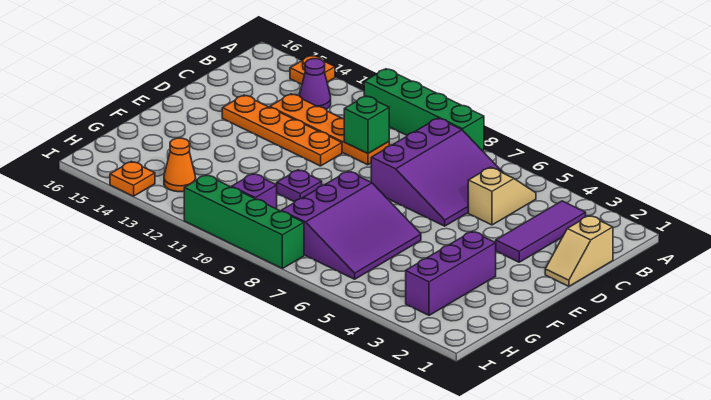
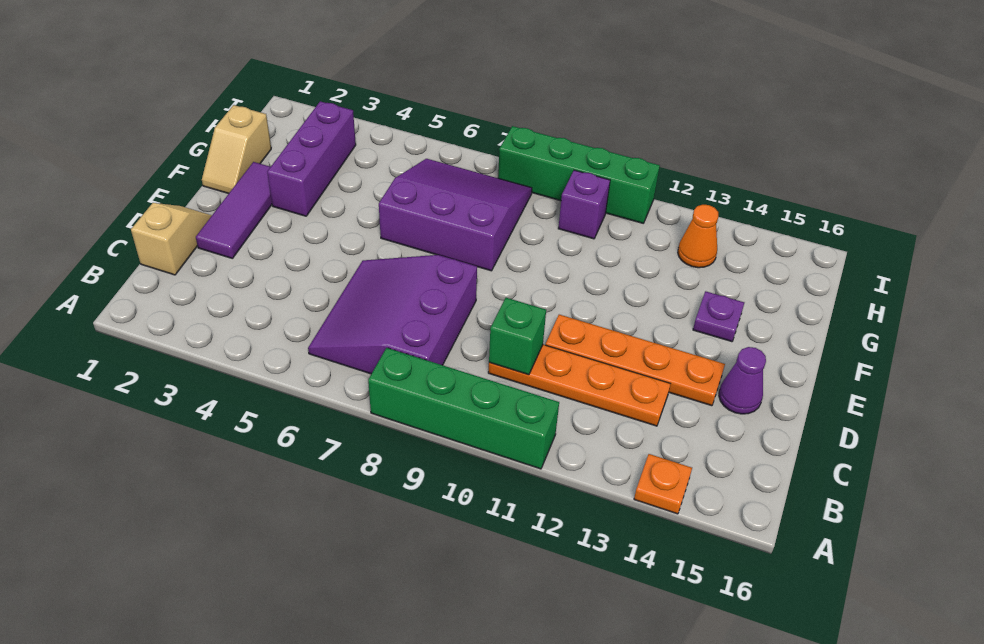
purple 1x3 tile [496,201,586,262] -> purple 1x3 tile moved to [196,162,272,258]
tan 1x2 slope [468,167,536,225] -> tan 1x2 slope moved to [202,105,271,194]
purple 1x1 cone [299,59,331,109] -> purple 1x1 cone moved to [719,347,766,414]
purple 3x3 slope [281,171,421,279] -> purple 3x3 slope turned to [379,159,532,271]
purple 1x1 plate [277,170,322,202] -> purple 1x1 plate moved to [693,291,744,342]
orange 1x1 plate [110,161,155,196] -> none

